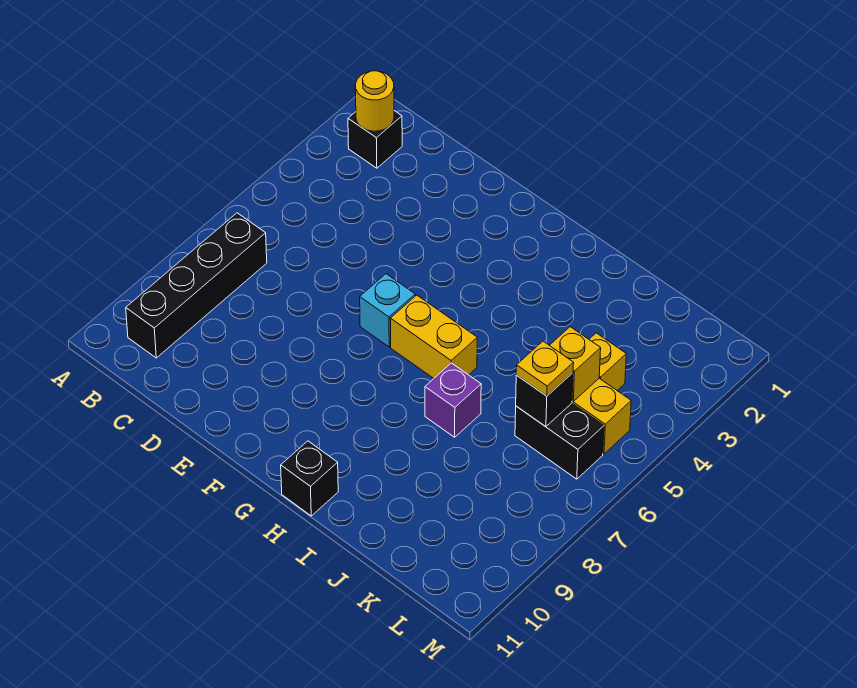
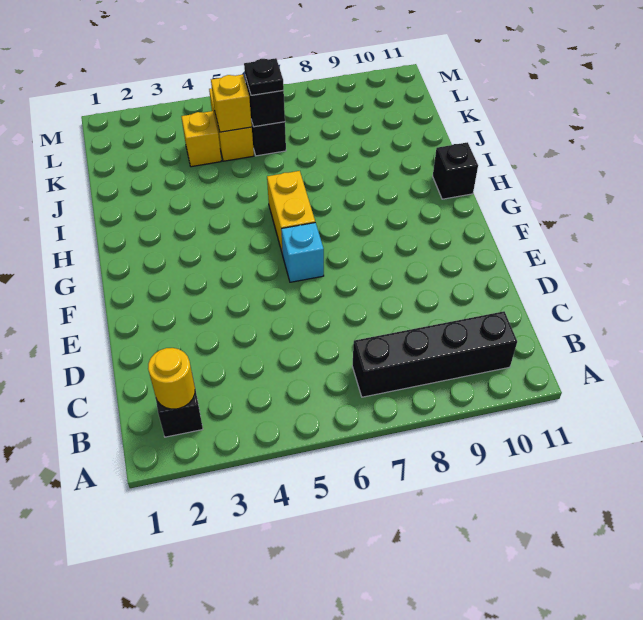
purple 1x1 brick [425,363,481,437] -> none
yellow 1x1 plate [516,341,574,396] -> black 1x1 plate [244,58,284,95]

